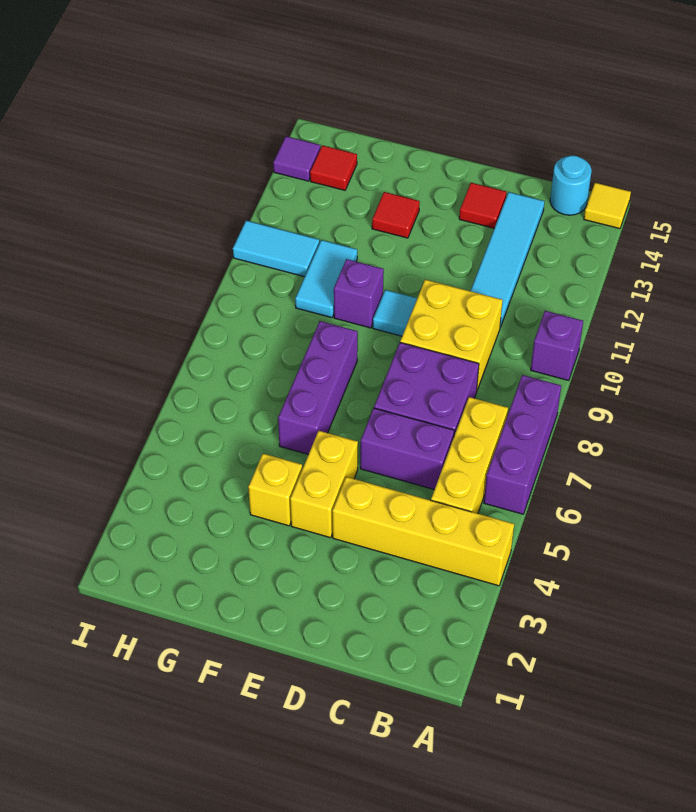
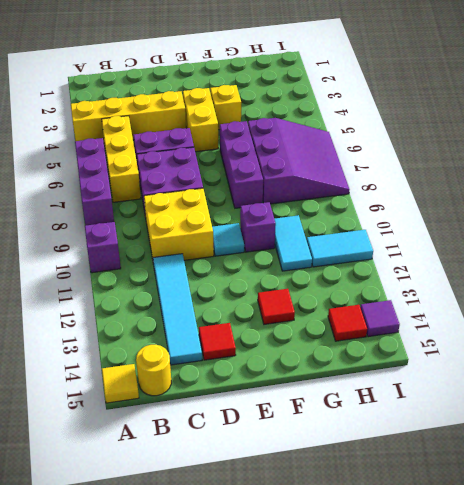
cyan 1x1 round brick [550,156,592,215] -> yellow 1x1 round brick [136,345,171,396]
none -> purple 3x3 slope [248,118,350,204]

